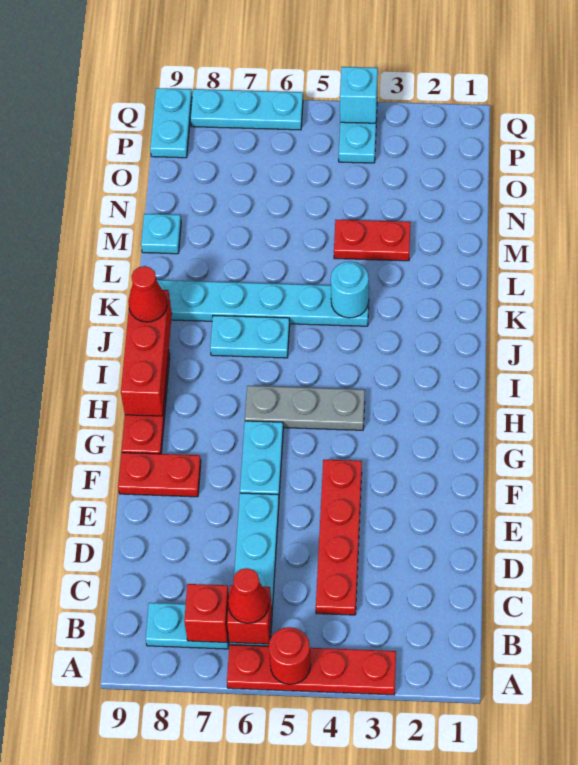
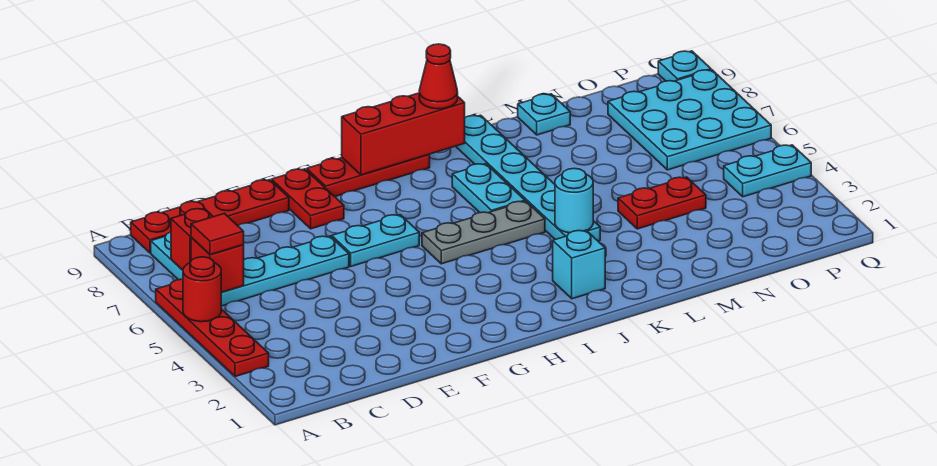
red 1x1 cone [228,568,269,623] -> red 1x1 tile [191,213,244,255]
red 1x4 plate [316,460,362,615] -> red 1x4 plate moved to [131,180,289,253]
grey 1x3 plate [245,386,365,430] -> grey 1x3 plate turned to [422,201,545,264]
red 1x2 plate [334,220,410,261] -> red 1x2 plate turned to [618,177,706,229]
cyan 1x2 plate [150,88,192,158] -> cyan 1x1 plate [658,51,711,81]
cyan 1x1 brick [340,67,378,123] -> cyan 1x1 brick moved to [553,230,605,299]
cyan 1x3 plate [190,89,303,130] -> cyan 3x3 plate [608,70,771,170]

